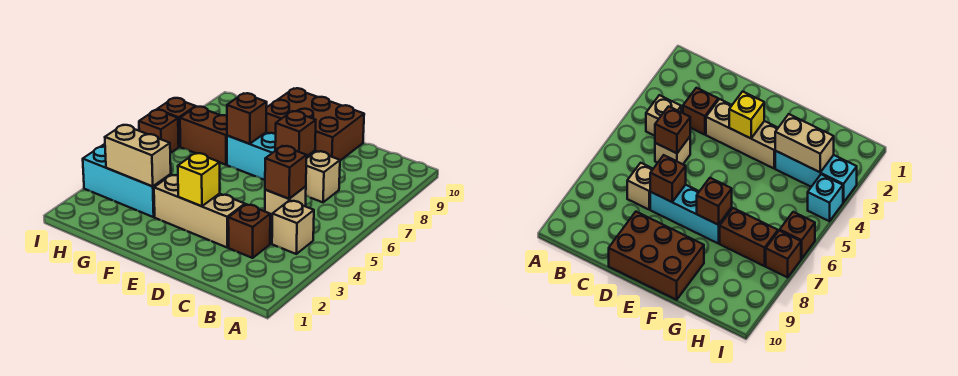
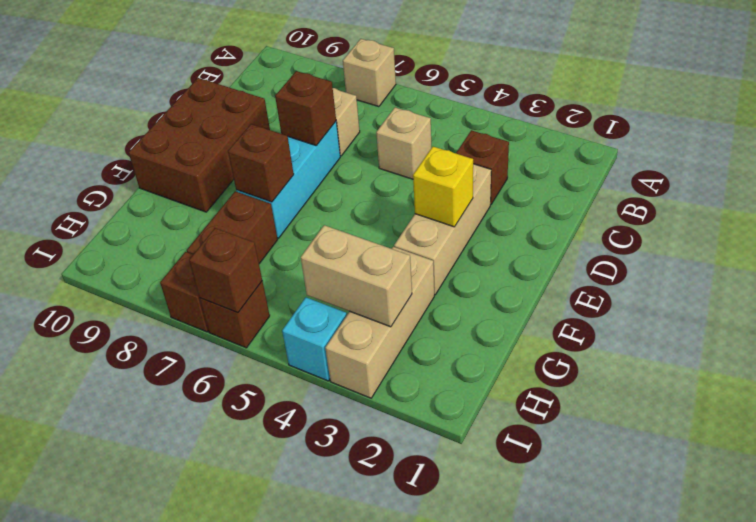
tan 1x1 brick [272,200,314,254] -> tan 1x1 brick moved to [343,39,396,107]
brown 1x1 brick [265,146,307,199] -> brown 1x1 brick moved to [189,228,262,313]
cyan 1x3 brick [83,147,171,217] -> tan 1x3 brick [325,247,434,398]
tan 1x2 brick [105,125,171,186] -> tan 1x2 brick turned to [301,225,412,327]

